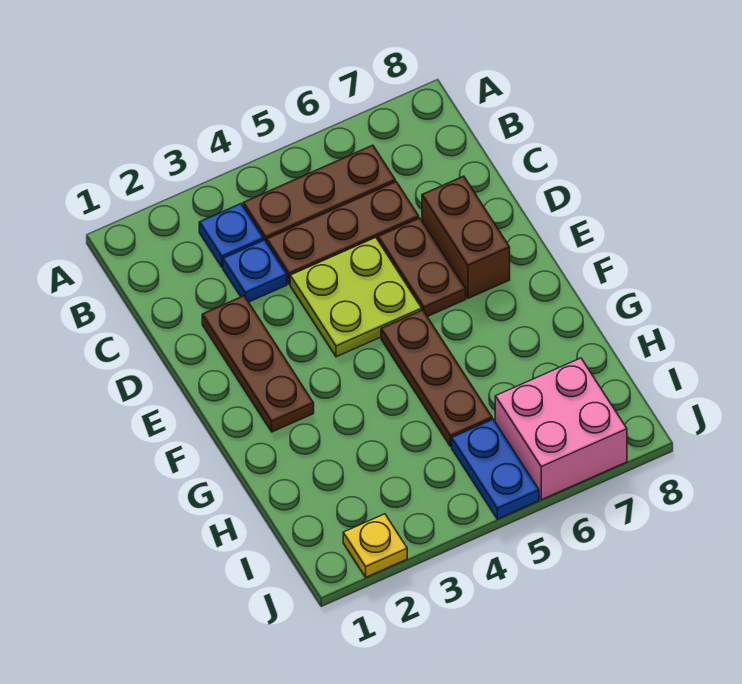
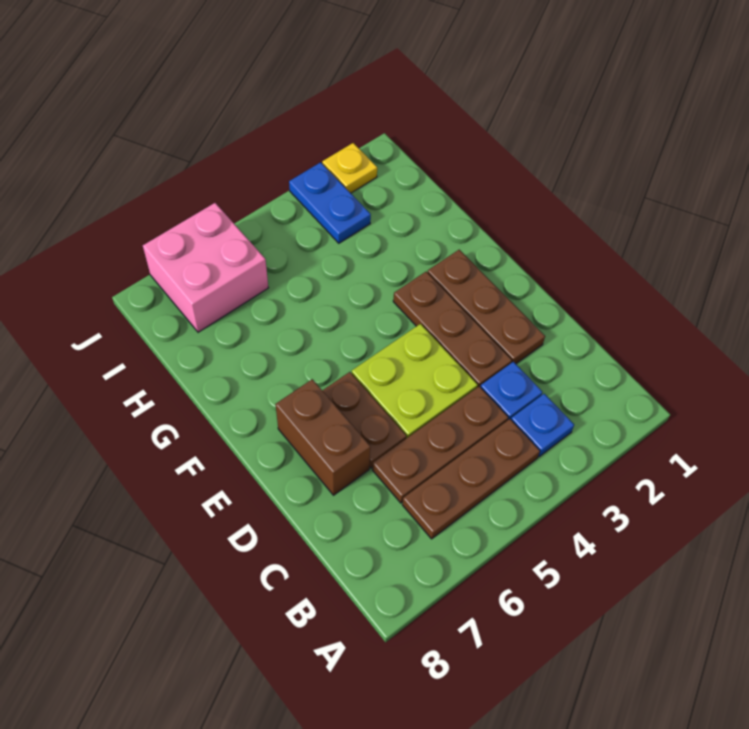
brown 1x3 plate [381,310,492,446] -> brown 1x3 plate moved to [393,272,512,387]
blue 1x2 plate [452,419,539,519] -> blue 1x2 plate moved to [289,162,371,243]

